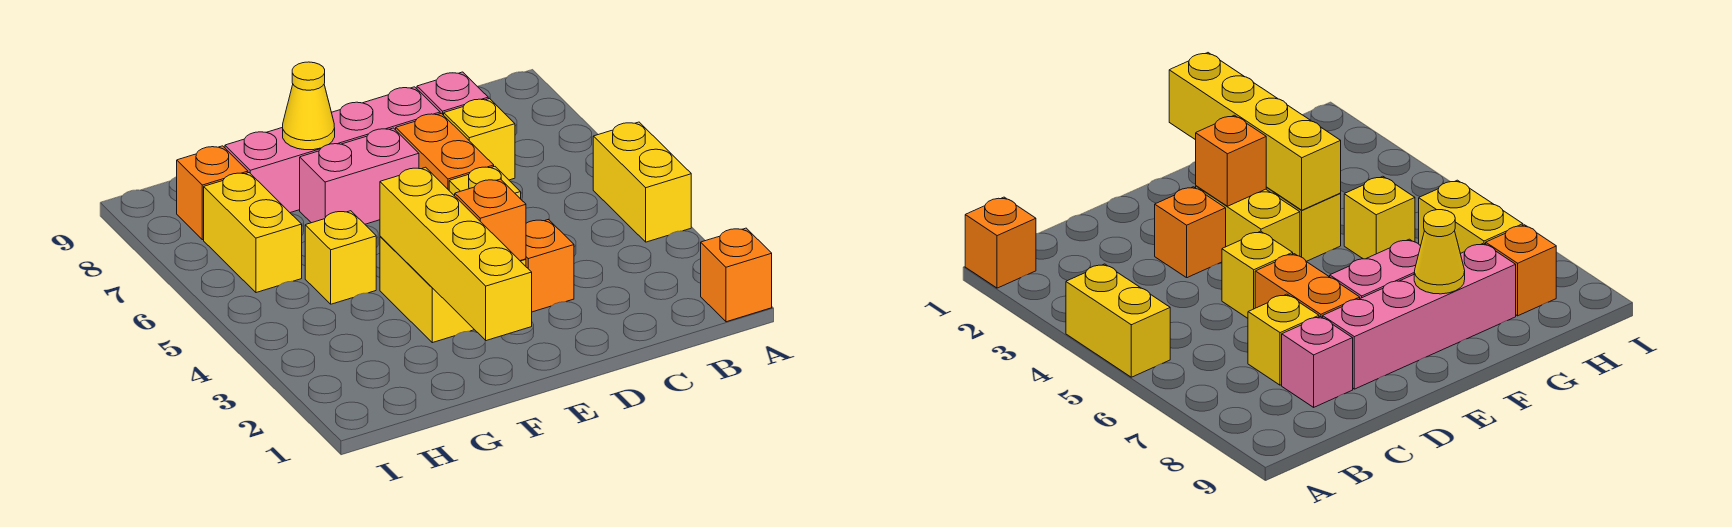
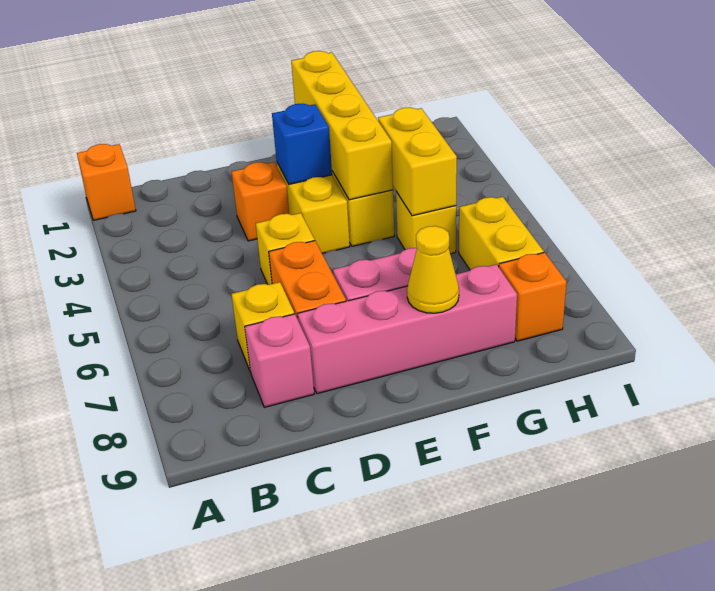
yellow 1x2 brick [593,122,691,242] -> yellow 1x2 brick moved to [378,107,457,216]
orange 1x1 brick [455,179,526,261] -> blue 1x1 brick [272,103,332,184]

